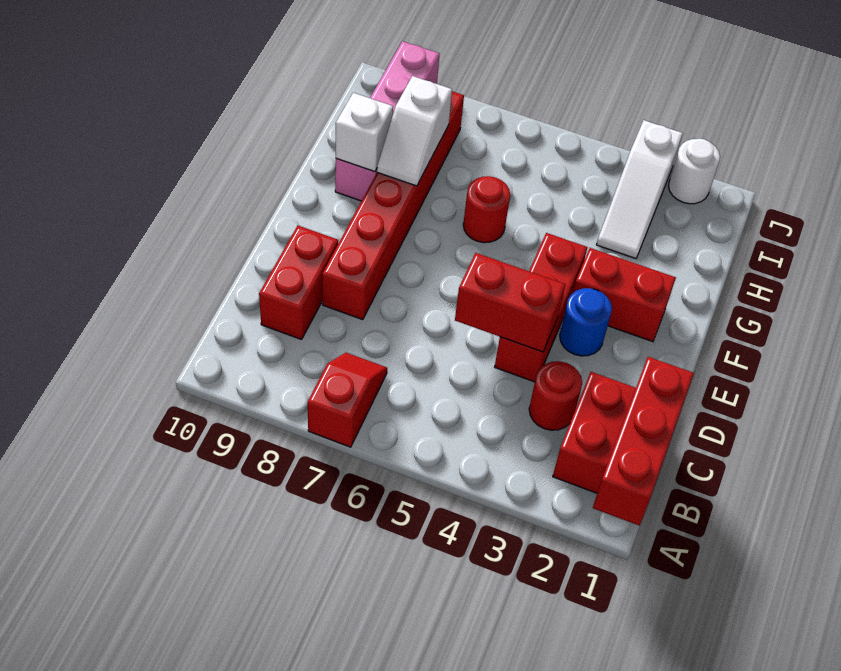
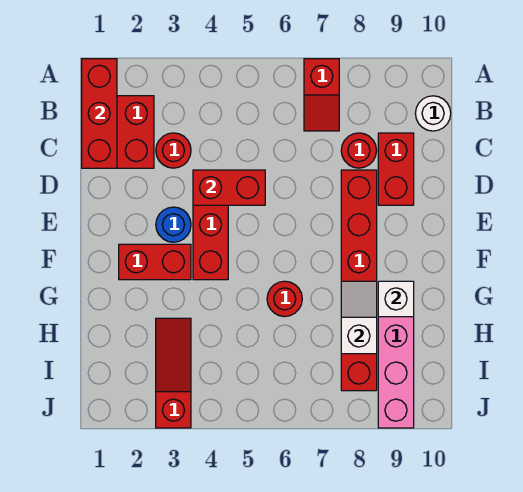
none -> red 1x1 round brick [341,133,377,168]
white 1x3 slope [597,120,683,258] -> red 1x3 slope [156,318,191,428]
white 1x1 round brick [669,139,720,204] -> white 1x1 round brick moved to [415,96,451,131]

